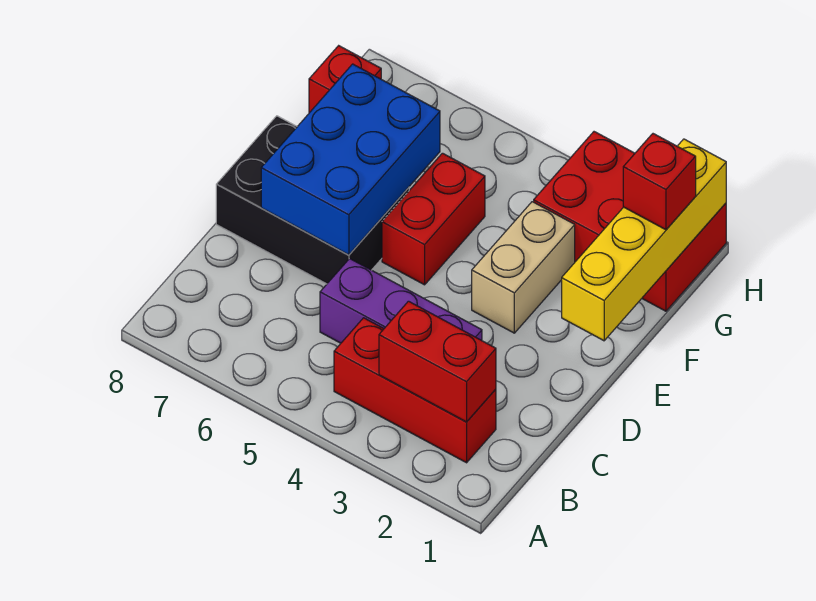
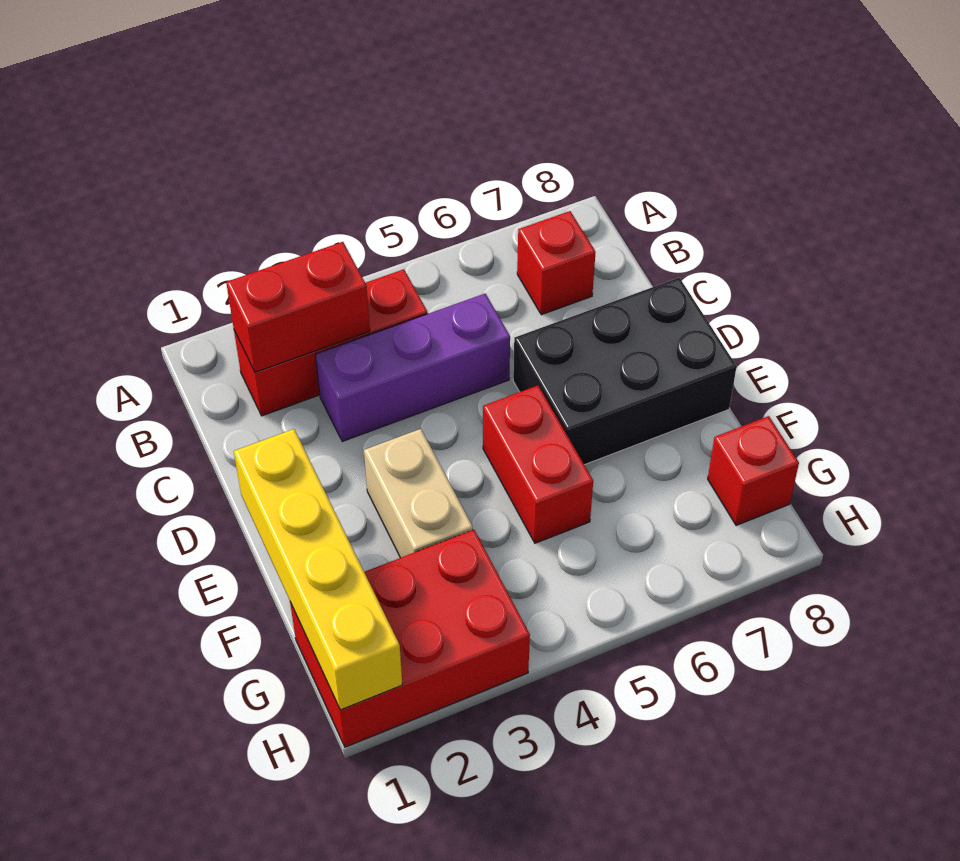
blue 2x3 brick [261,64,440,255] -> none
red 1x1 brick [623,134,696,230] -> red 1x1 brick moved to [517,211,595,315]

